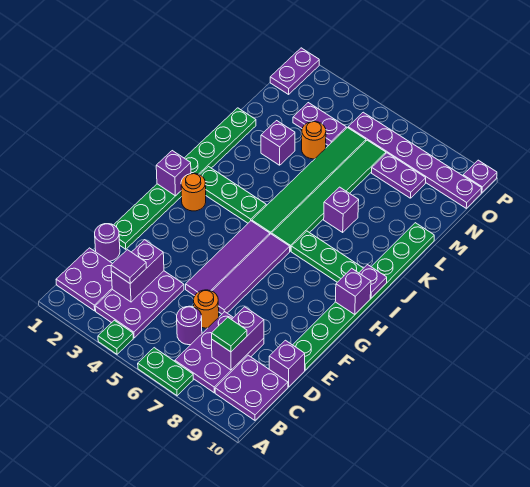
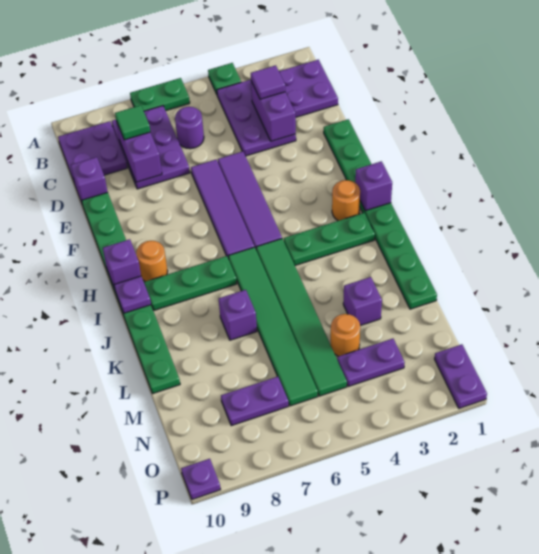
purple 1x1 round brick [95,224,120,261] -> none
orange 1x1 round brick [194,290,219,328] -> orange 1x1 round brick moved to [136,241,168,281]
purple 1x6 plate [348,112,482,208] -> none

